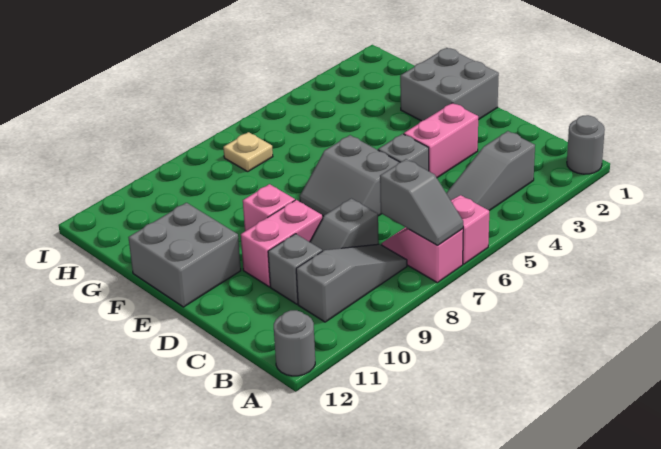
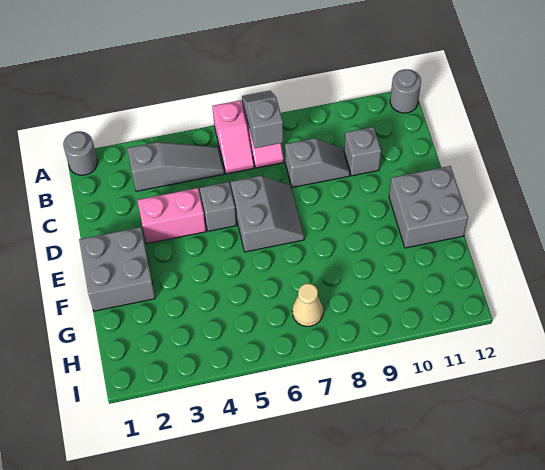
grey 1x3 slope [296,244,407,322] -> none
pink 1x2 brick [241,200,323,287] -> none
pink 1x1 brick [243,184,295,231] -> none
tan 1x1 plate [223,132,273,172] -> tan 1x1 cone [292,284,323,326]

